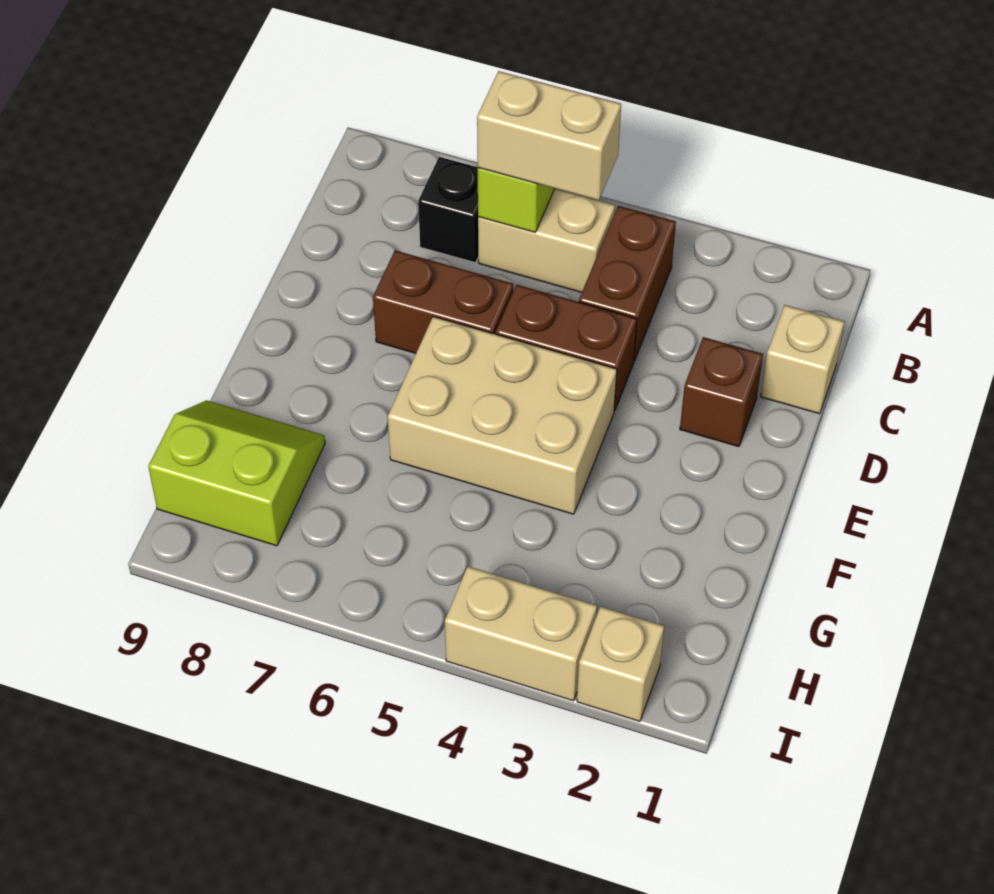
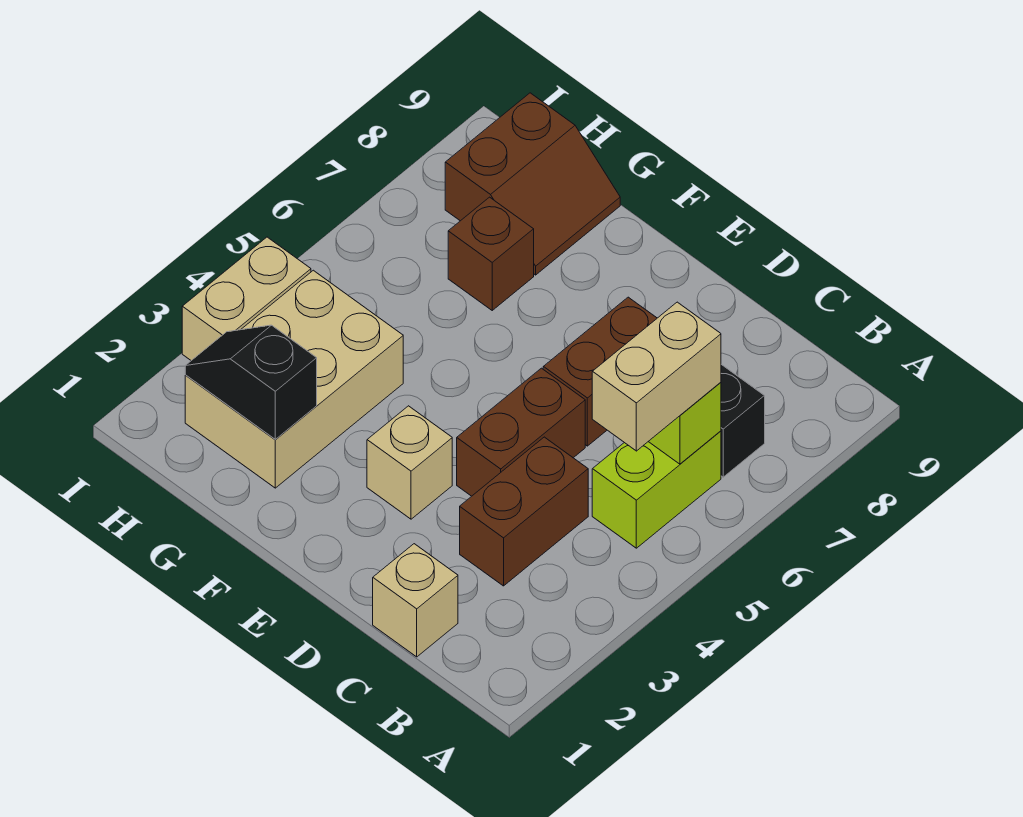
brown 1x2 brick [579,206,676,361] -> brown 1x2 brick turned to [460,437,588,586]
tan 1x2 brick [478,189,615,292] -> lime 1x2 brick [592,431,721,548]
brown 1x1 brick [680,337,763,447] -> brown 1x1 brick moved to [448,197,534,310]
tan 2x3 brick [388,317,617,514] -> tan 2x3 brick moved to [185,270,403,488]
none -> black 1x2 slope [185,325,317,440]
lime 2x2 slope [148,400,325,546] -> brown 2x2 slope [445,93,620,275]
tan 1x1 brick [577,607,664,722] -> tan 1x1 brick moved to [367,406,452,519]

